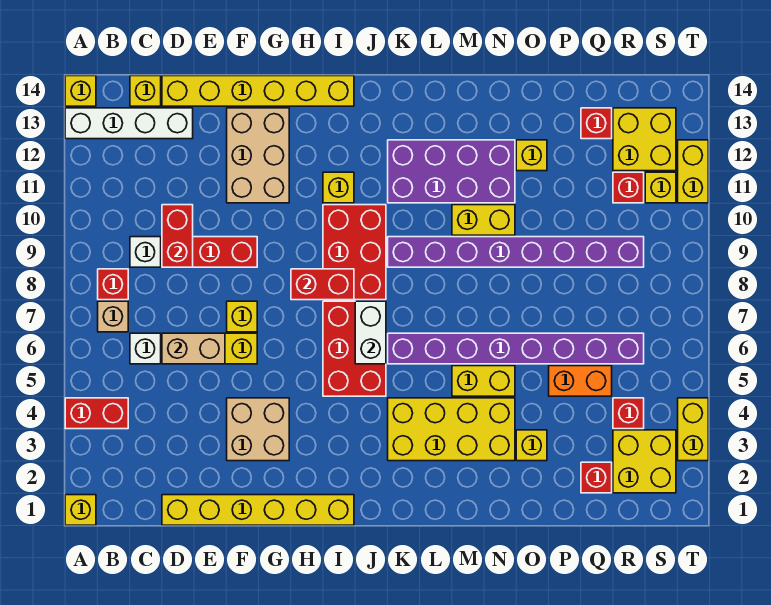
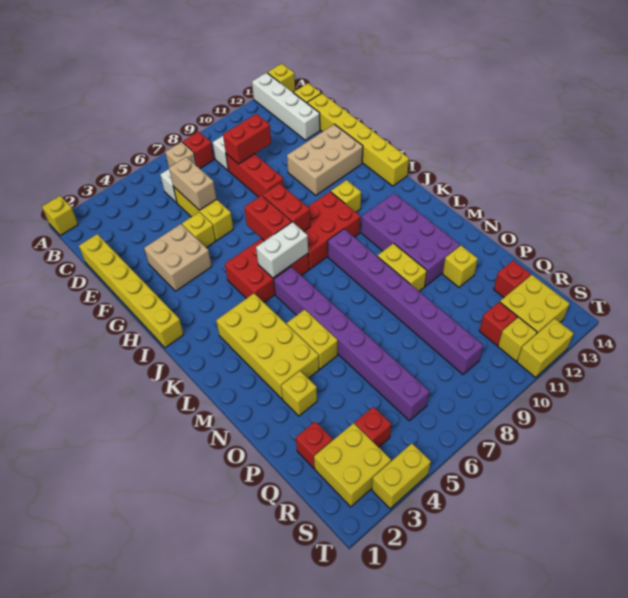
red 1x2 brick [65,398,128,429] -> red 1x2 brick moved to [244,195,292,241]
yellow 1x1 brick [227,301,257,332] -> yellow 1x1 brick moved to [182,212,216,248]
orange 1x2 brick [549,366,612,396] -> none

